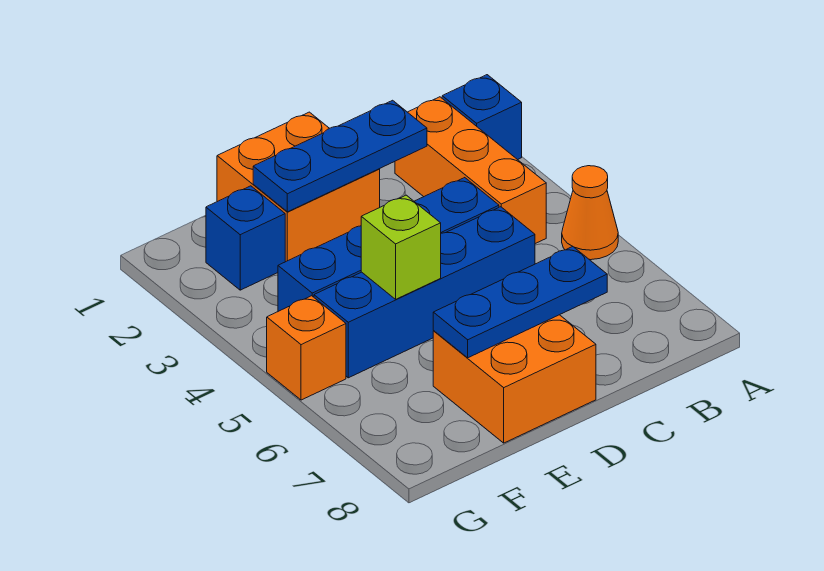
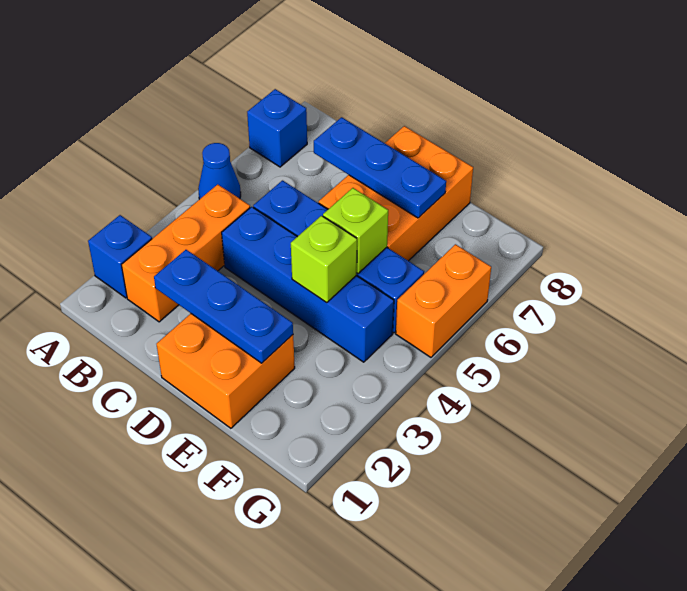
orange 1x1 cone [562,166,618,260] -> blue 1x1 cone [198,143,241,199]
orange 2x2 brick [433,315,596,443] -> orange 2x3 brick [319,126,473,261]
none -> lime 1x1 brick [291,216,357,303]
blue 1x1 brick [206,186,285,290] -> blue 1x1 brick moved to [247,89,307,167]
orange 1x1 brick [267,296,346,400] -> orange 1x2 brick [396,244,491,357]

